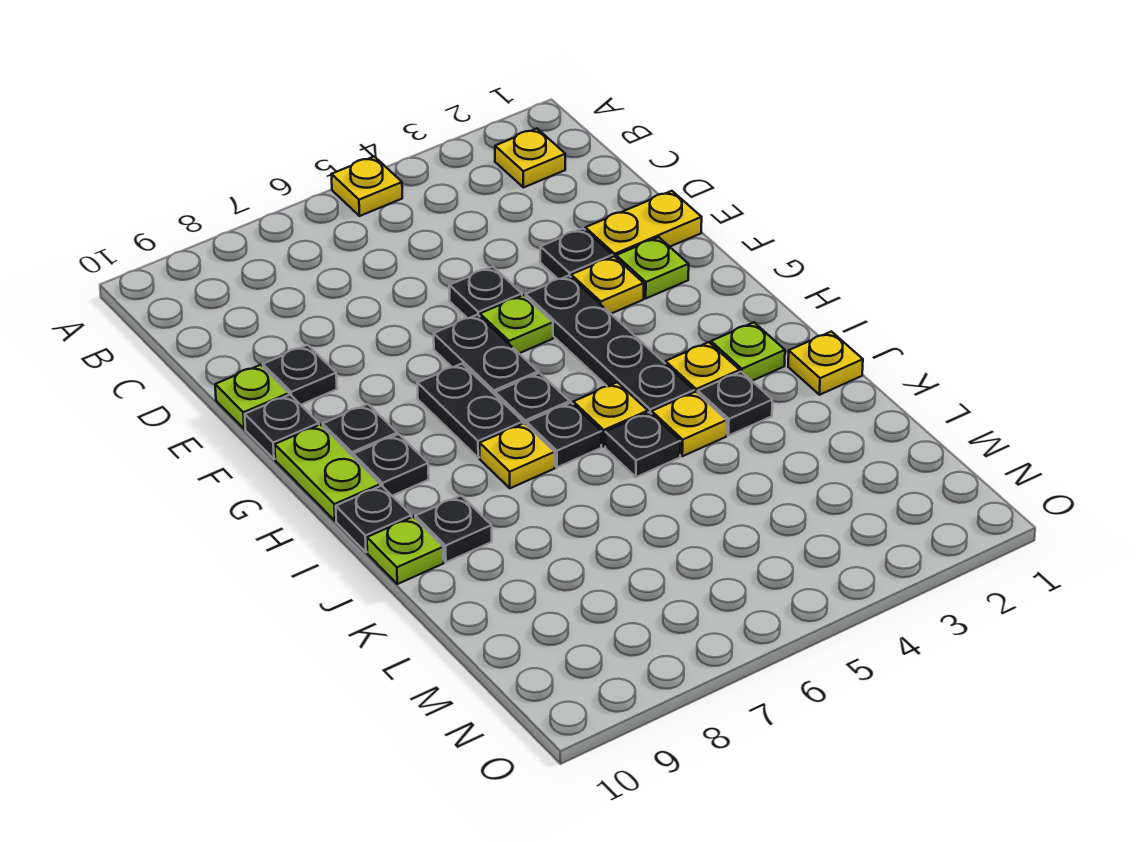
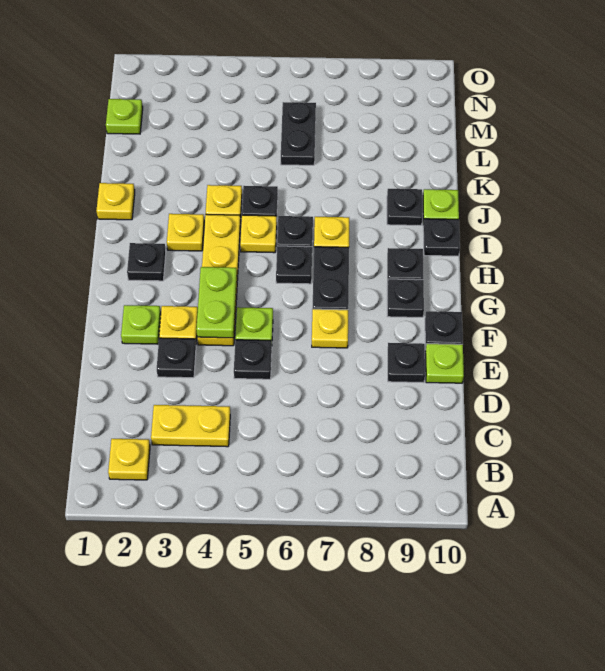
yellow 1x1 plate [331,156,402,216] -> yellow 1x1 plate moved to [312,309,348,348]
yellow 1x2 plate [585,191,702,258] -> yellow 1x2 plate moved to [151,405,230,447]
black 1x4 plate [526,276,694,414] -> yellow 1x4 plate [197,214,241,346]
black 1x2 plate [434,315,538,394] -> black 1x2 plate moved to [281,102,316,165]
lime 1x2 plate [275,425,380,521] -> lime 1x2 plate moved to [196,267,237,338]
lime 1x1 plate [711,322,785,381] -> lime 1x1 plate moved to [106,99,143,134]
black 1x1 plate [698,372,772,435] -> black 1x1 plate moved to [127,243,166,281]

